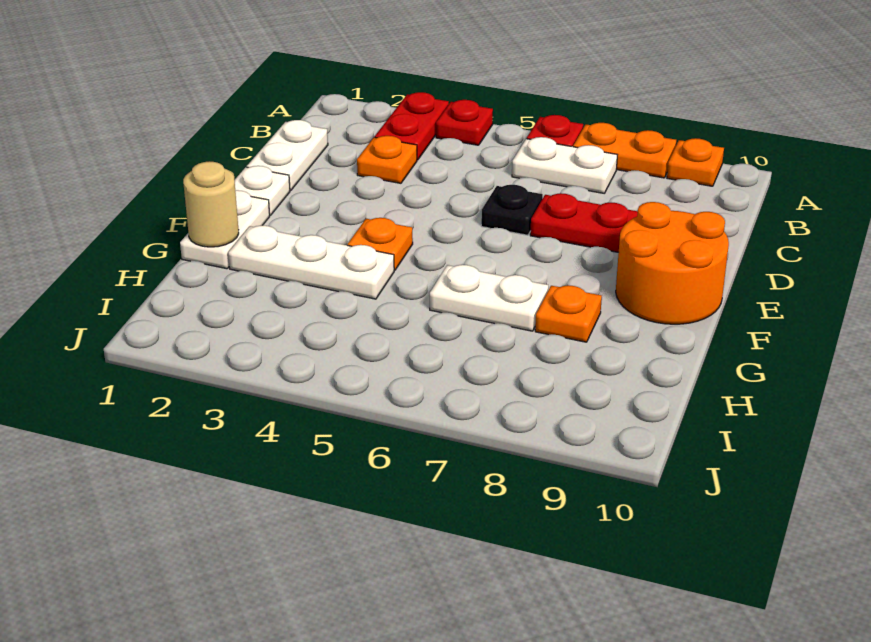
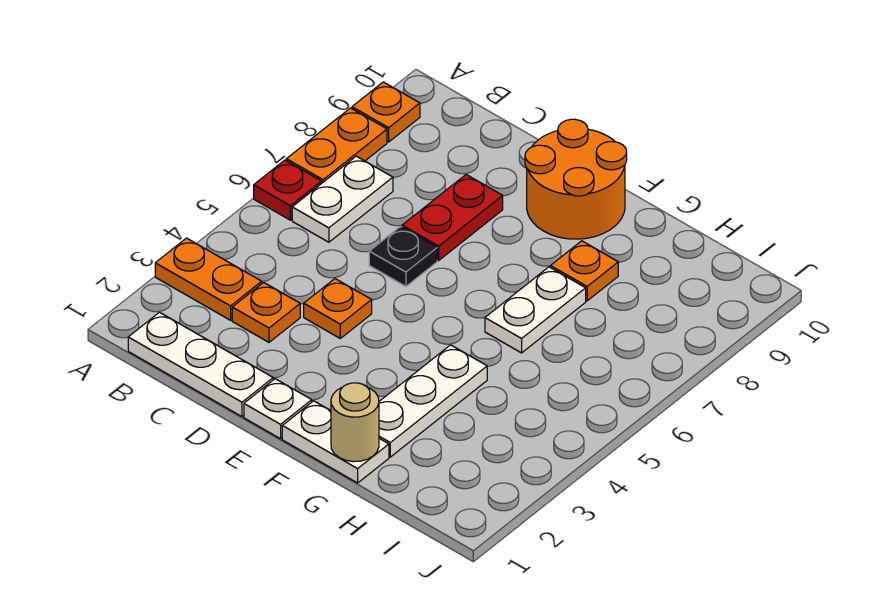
red 1x2 plate [375,92,449,160] -> orange 1x2 plate [155,238,262,320]
red 1x1 plate [436,100,493,145] -> none
white 1x2 plate [247,120,328,191] -> white 1x3 plate [128,312,273,417]
orange 1x1 plate [348,218,413,270] -> orange 1x1 plate moved to [304,279,372,338]

